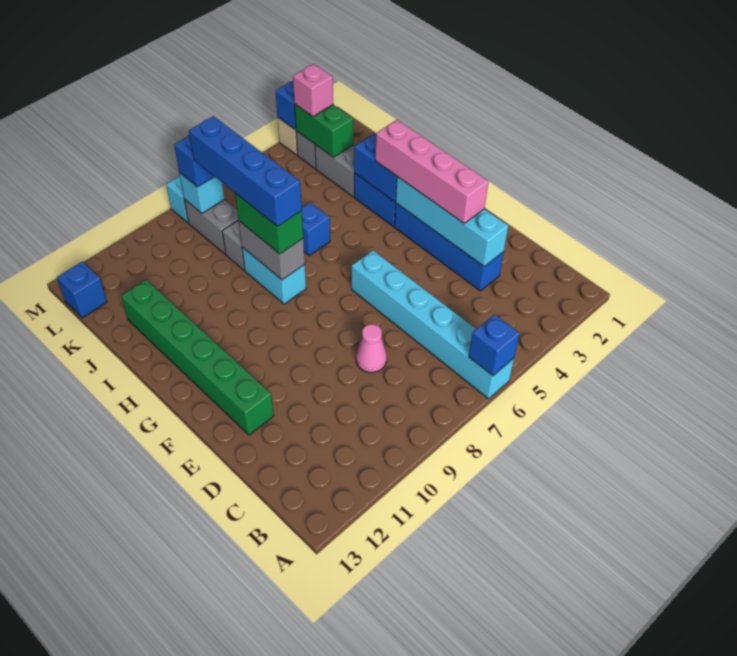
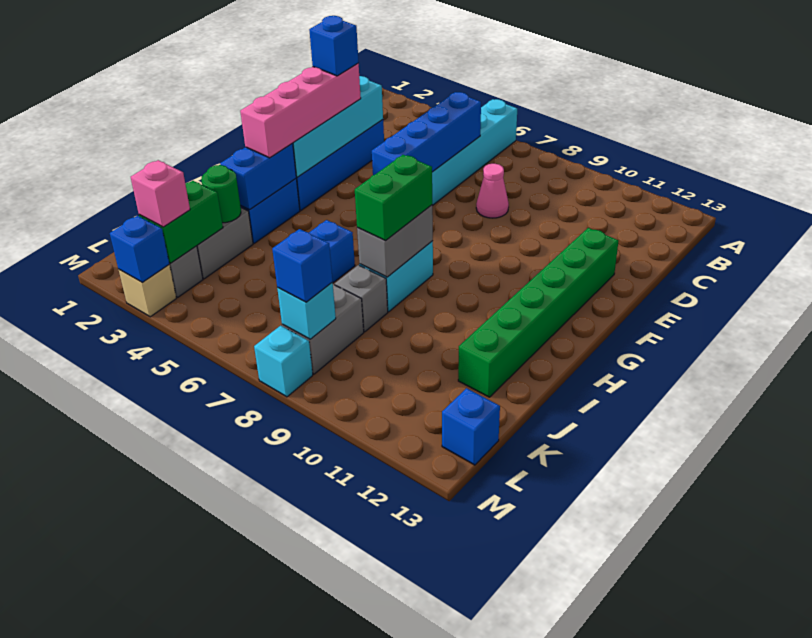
blue 1x1 brick [469,314,520,376] -> blue 1x1 brick moved to [309,16,359,76]
blue 1x4 brick [189,116,302,226] -> blue 1x4 brick moved to [372,92,481,175]
none -> green 1x1 round brick [201,165,241,223]

